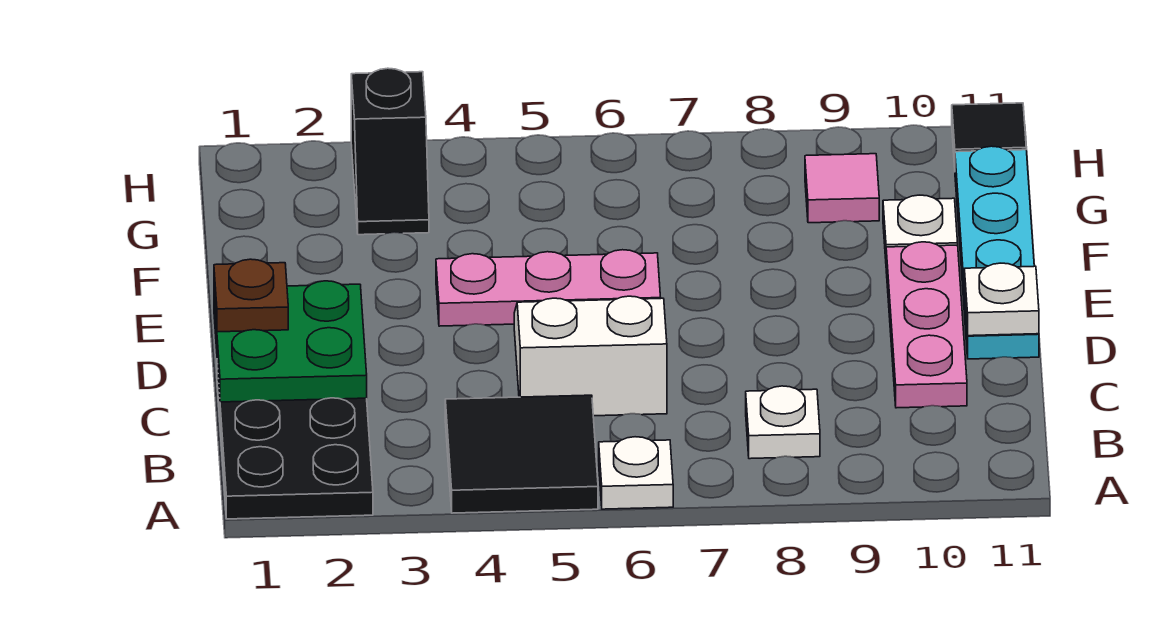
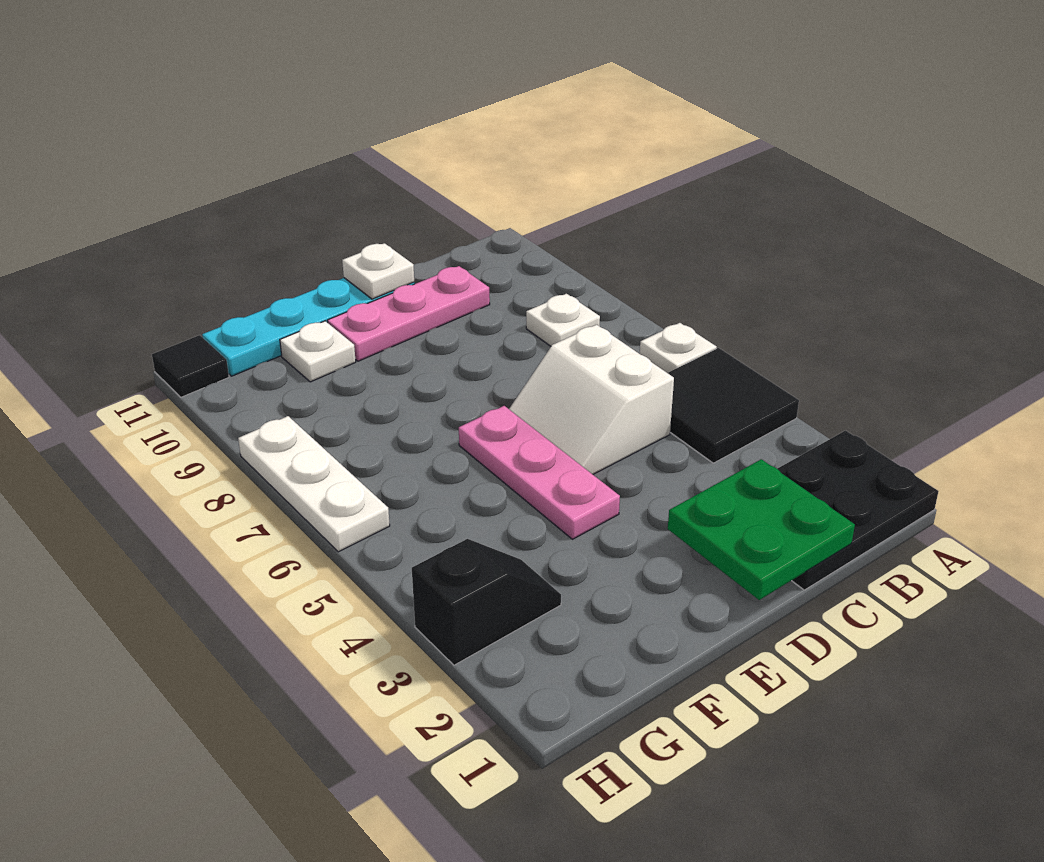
brown 1x1 plate [214,259,288,332] -> none
pink 1x1 tile [805,154,879,223] -> none
none -> white 1x3 plate [238,416,390,552]

